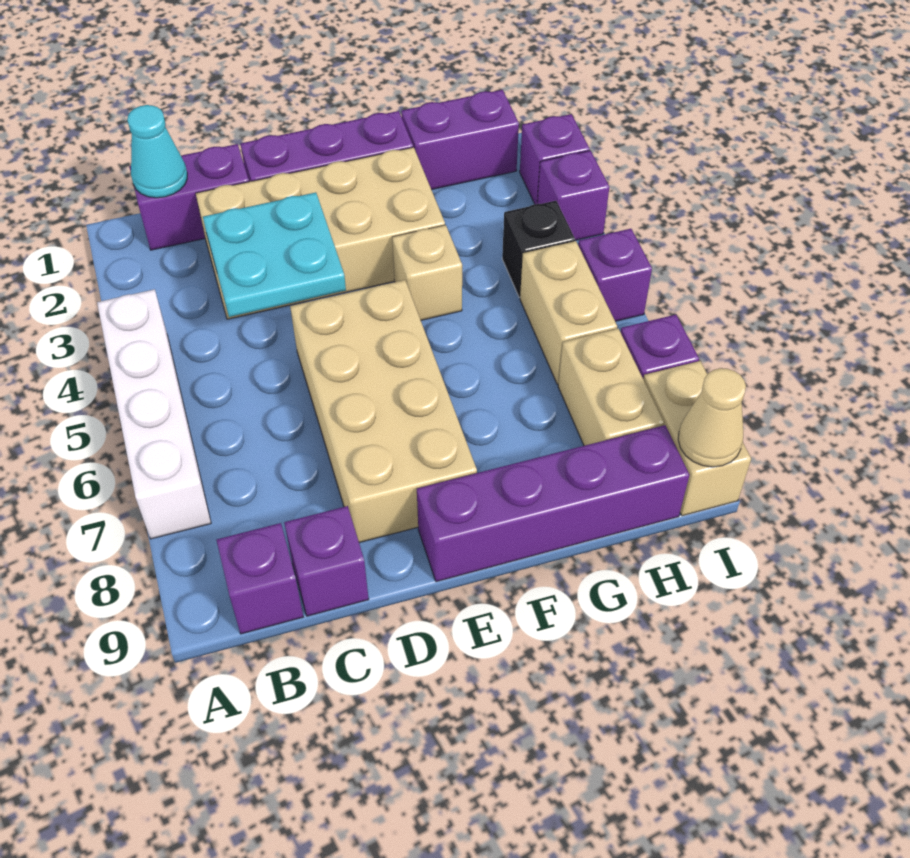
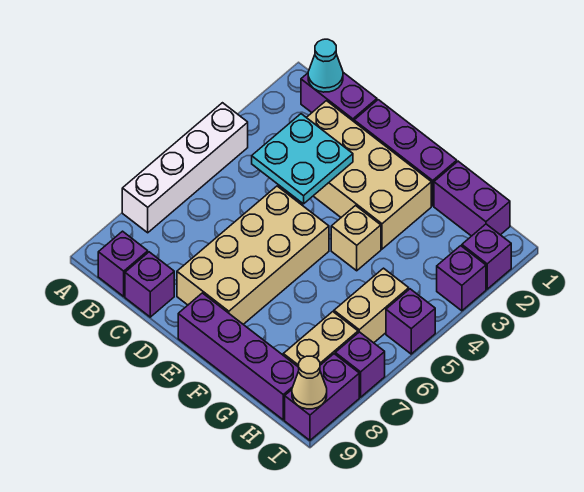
black 1x1 brick [502,201,575,298] -> none
tan 1x2 brick [643,361,751,516] -> purple 1x2 brick [285,354,359,440]

